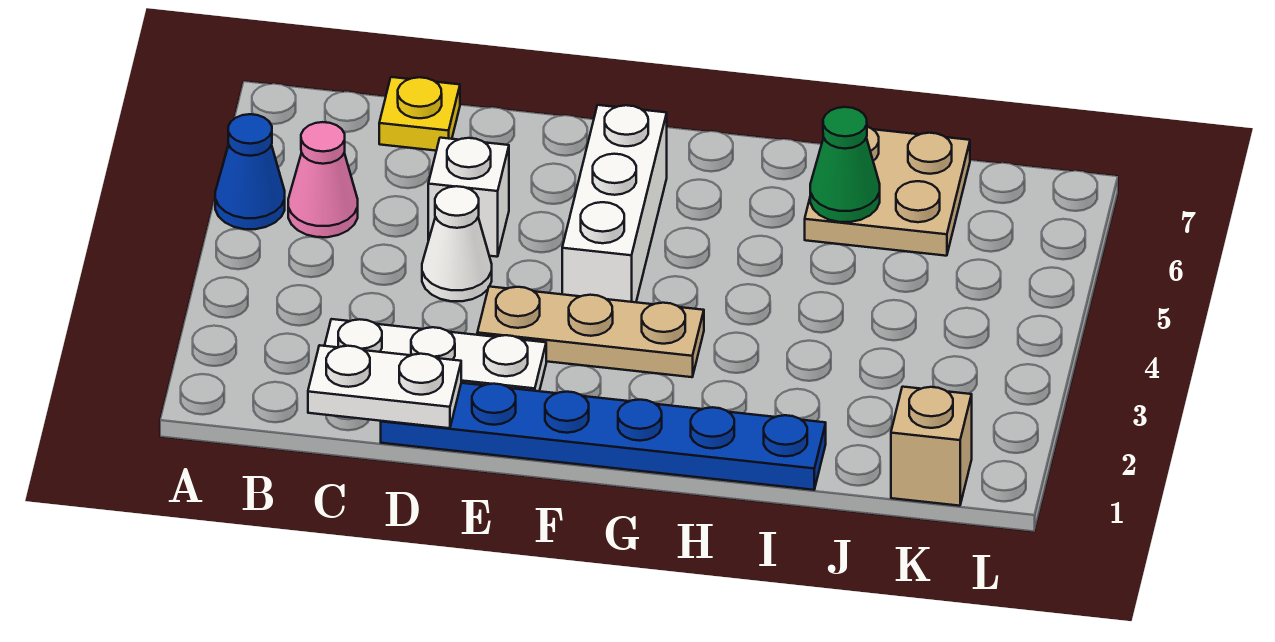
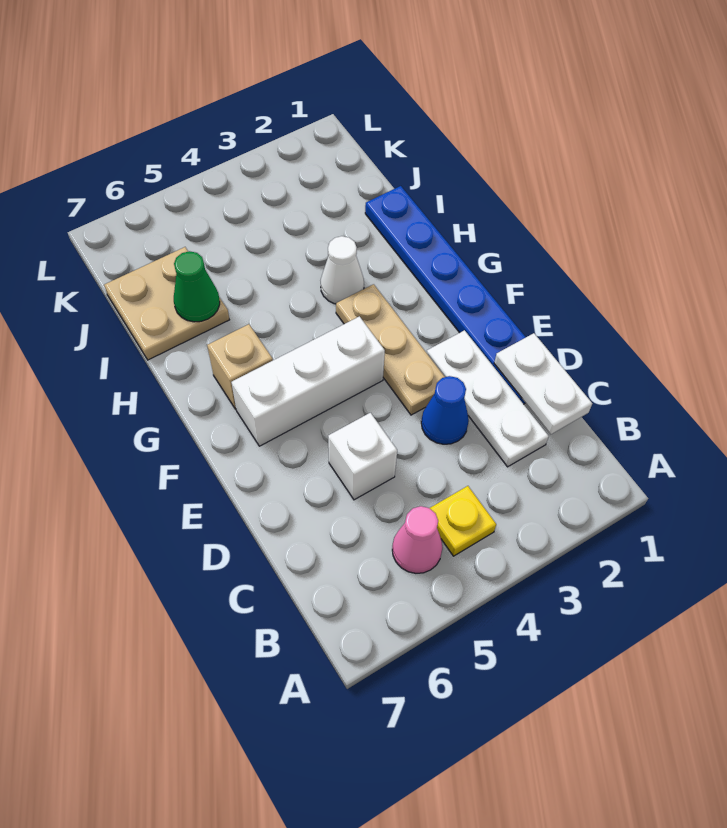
blue 1x1 cone [215,114,285,229] -> blue 1x1 cone moved to [421,376,469,444]
yellow 1x1 plate [379,77,460,151] -> yellow 1x1 plate moved to [430,486,496,556]
white 1x1 cone [422,186,492,301] -> white 1x1 cone moved to [321,236,364,304]
tan 1x1 brick [891,387,972,506] -> tan 1x1 brick moved to [207,324,273,409]

